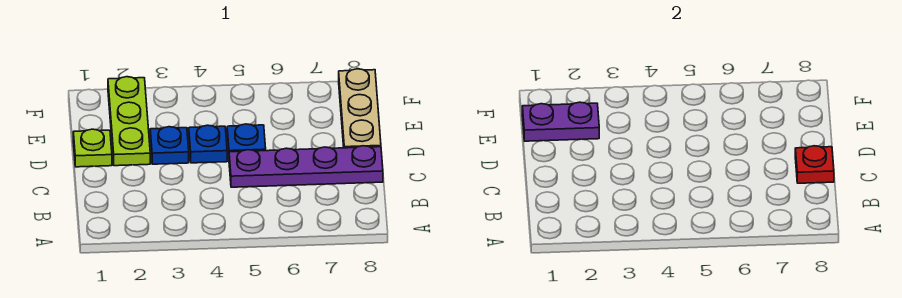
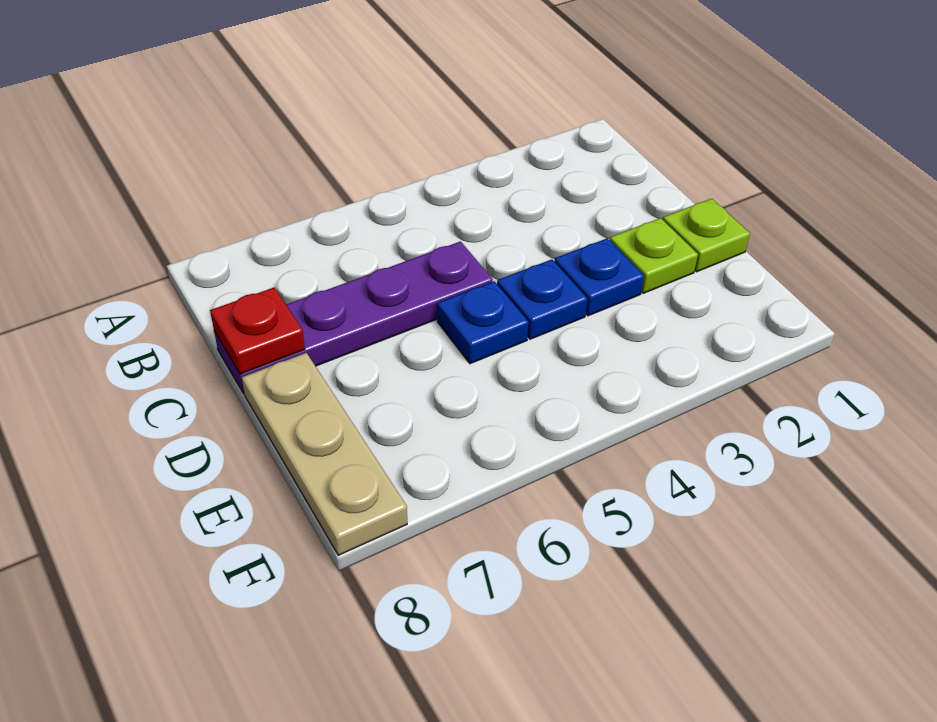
lime 1x3 plate [108,77,150,166] -> lime 1x1 plate [610,218,698,293]
purple 1x2 plate [522,102,599,141] -> none

